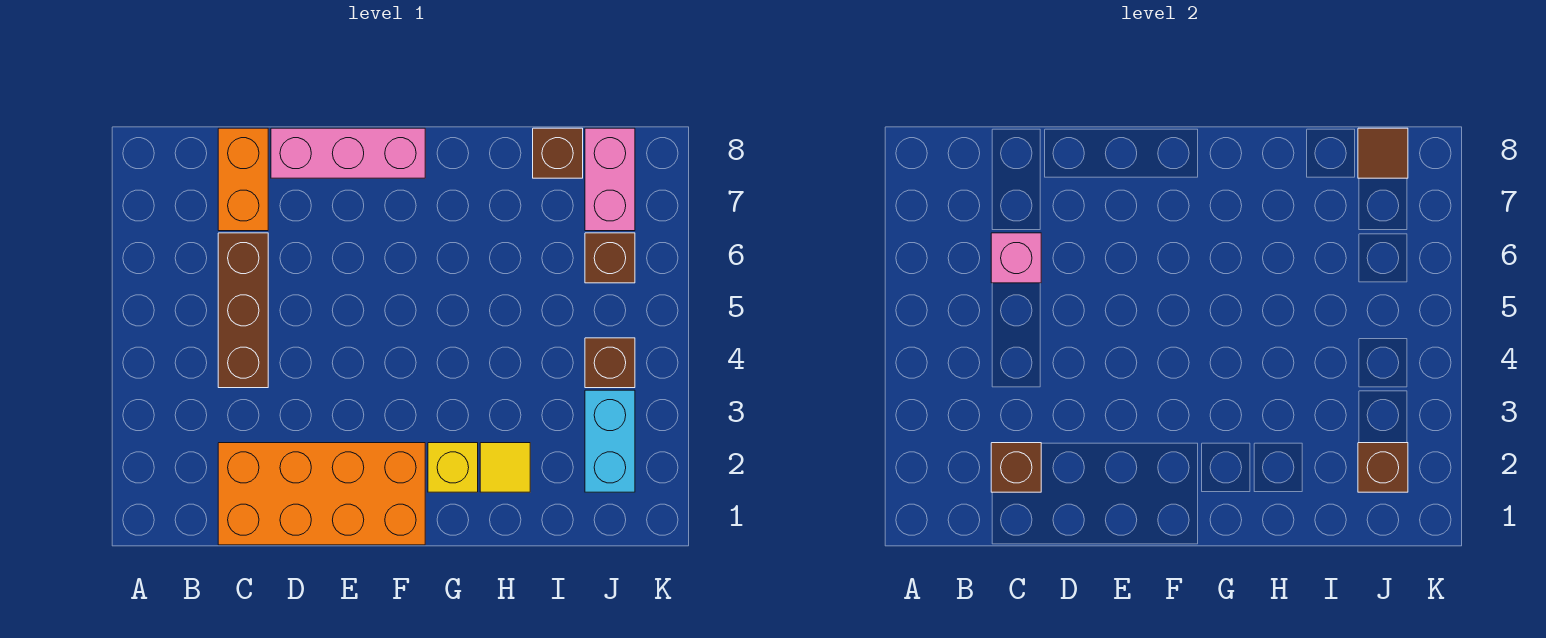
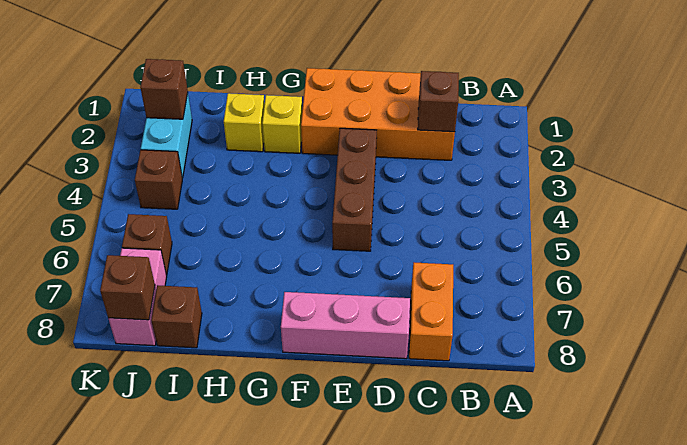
brown 1x3 brick [218,233,268,388] -> brown 1x3 brick moved to [332,128,377,251]
pink 1x1 brick [991,233,1041,283] -> none
yellow 1x1 tile [480,443,530,492] -> yellow 1x1 brick [224,93,265,152]
brown 1x1 tile [1358,128,1408,178] -> brown 1x1 brick [100,255,155,320]

